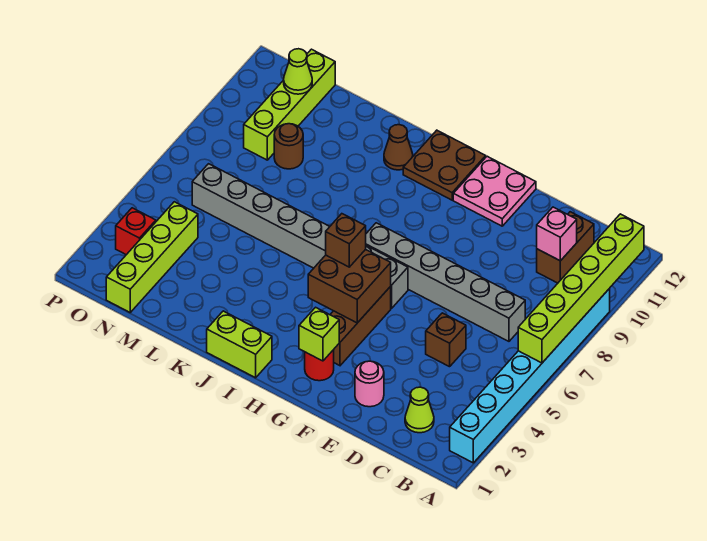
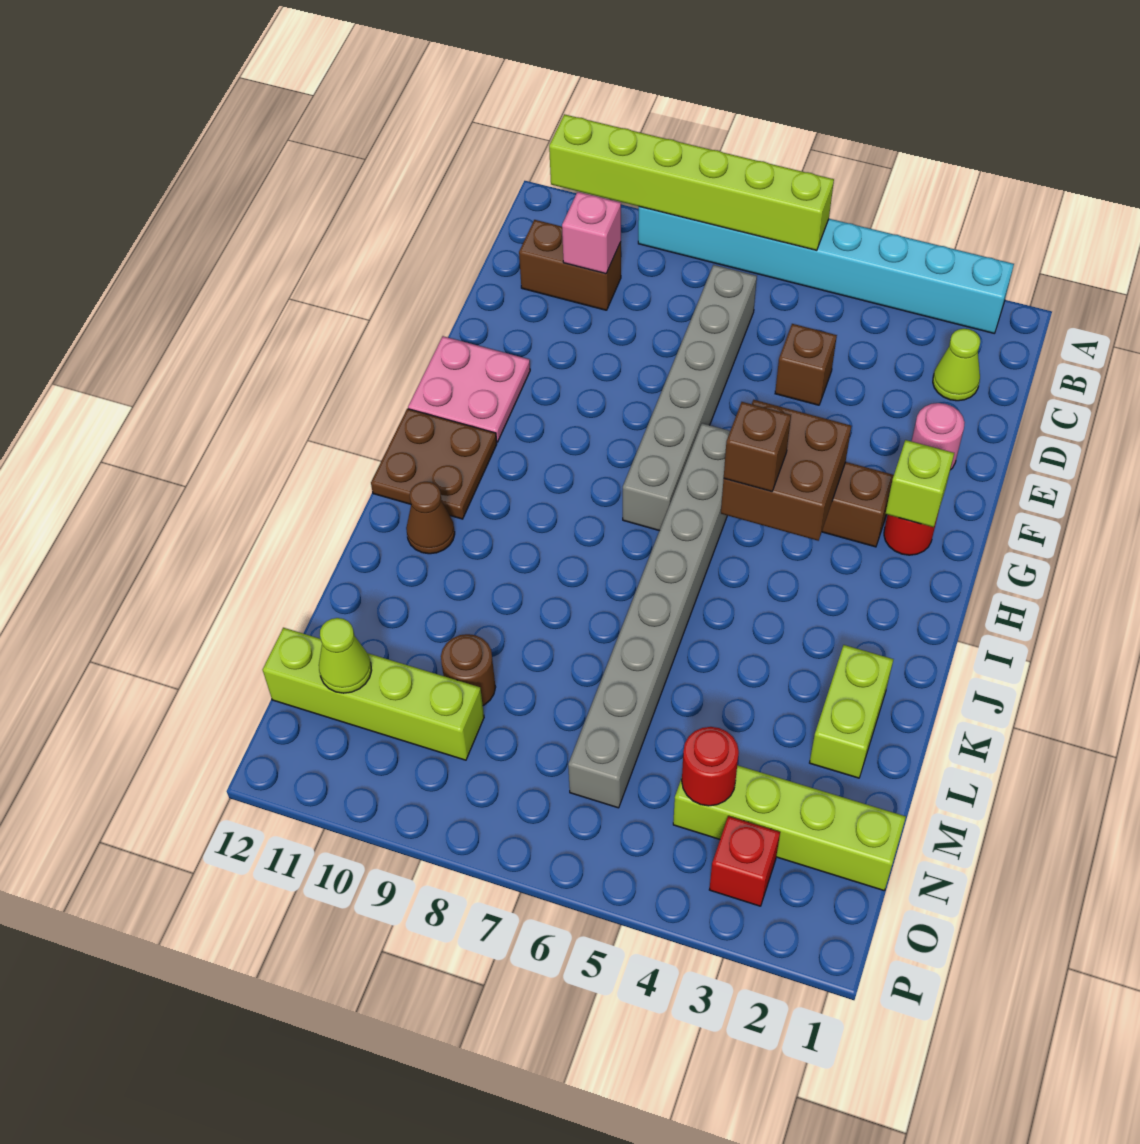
lime 1x2 brick [207,311,272,378] -> lime 1x2 brick moved to [810,645,894,778]
none -> red 1x1 round brick [682,727,739,806]

